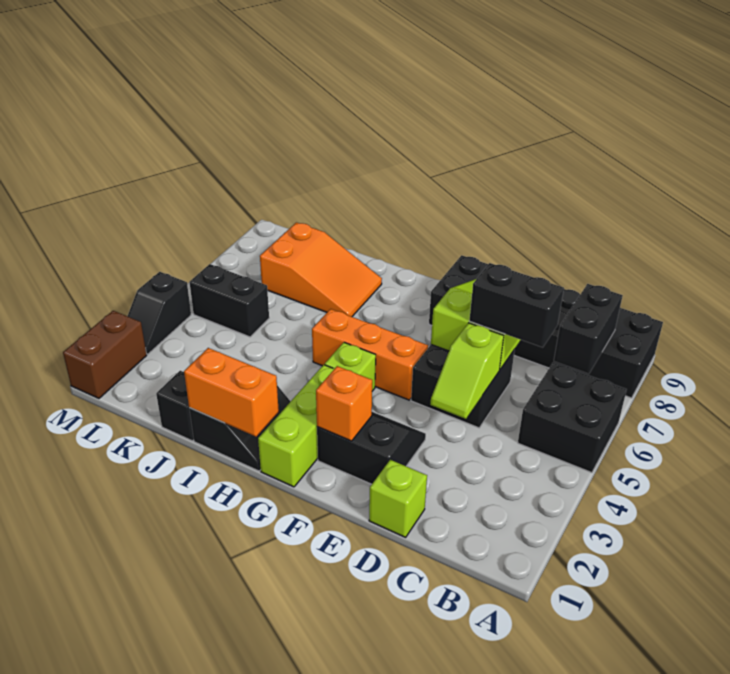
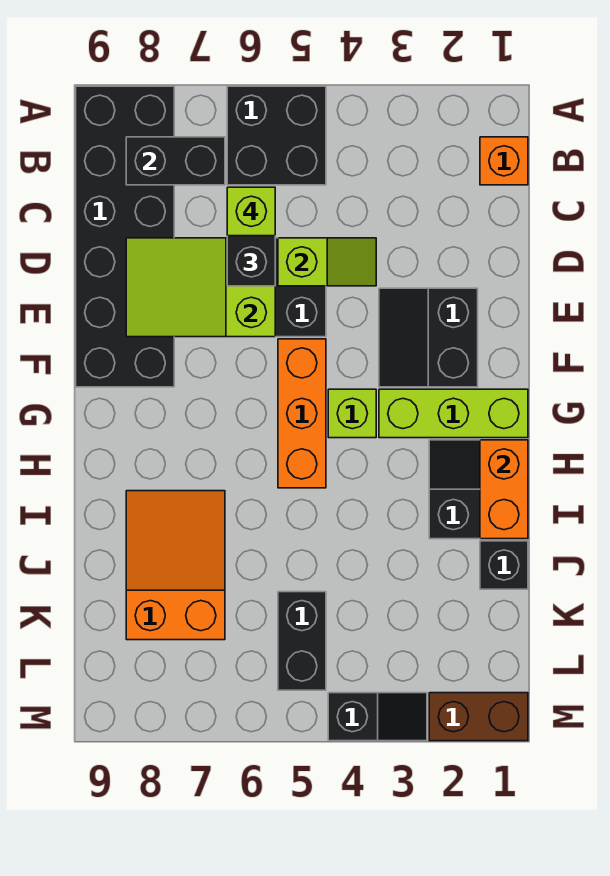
lime 1x1 brick [369,460,427,537] -> lime 1x1 brick moved to [227,187,275,236]
orange 1x1 brick [316,366,372,441] -> orange 1x1 brick moved to [480,137,528,185]

